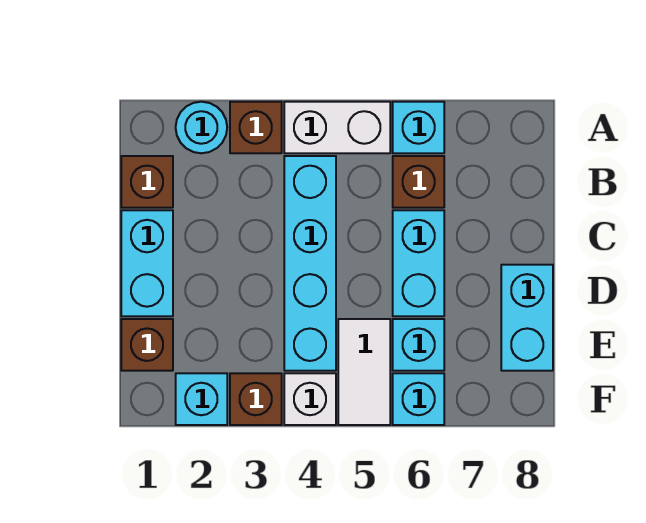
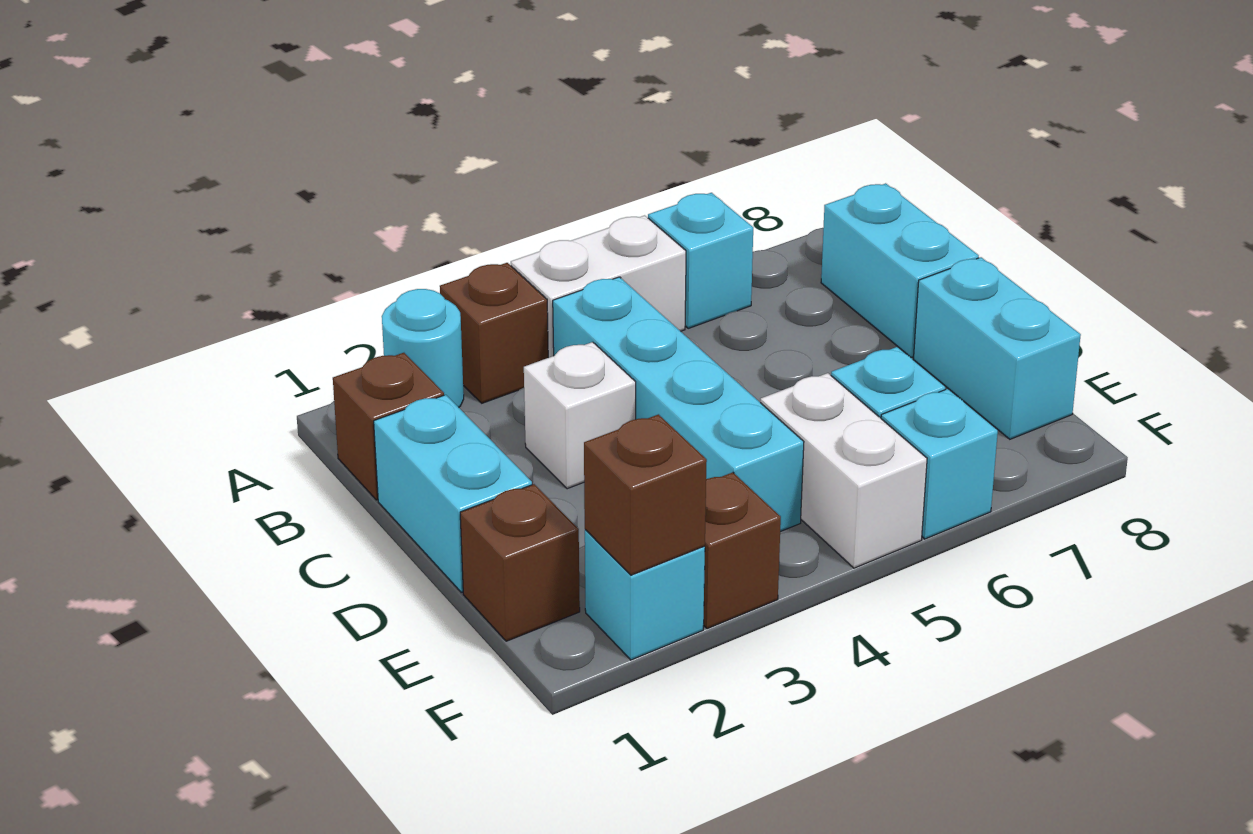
brown 1x1 brick [393,156,444,208] -> brown 1x1 brick moved to [584,414,707,575]
cyan 1x2 brick [393,210,444,316] -> cyan 1x2 brick moved to [821,183,979,358]
white 1x2 tile [338,319,390,425] -> white 1x2 brick [760,373,927,568]
white 1x1 brick [284,373,336,425] -> white 1x1 brick moved to [524,342,636,489]

